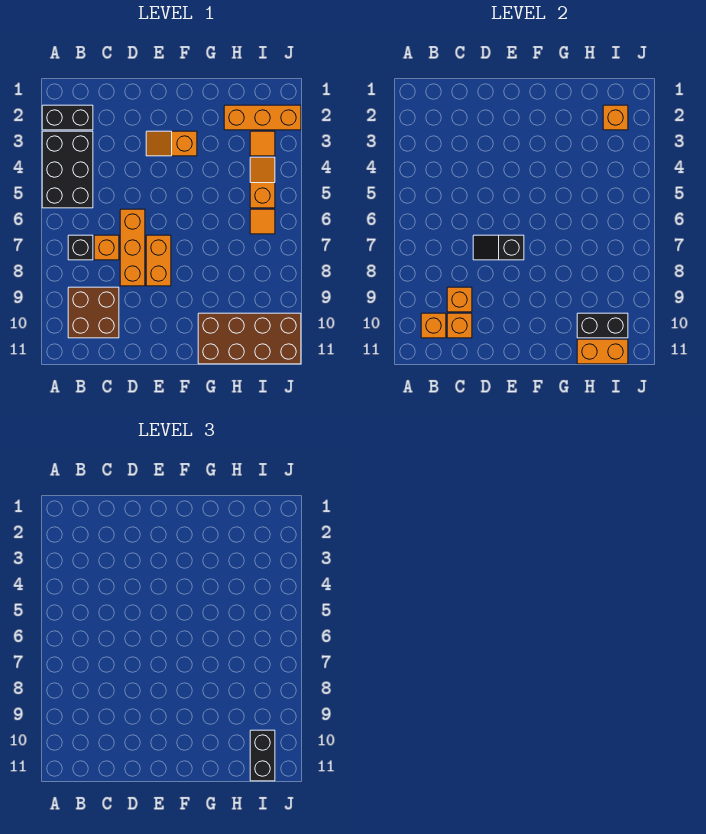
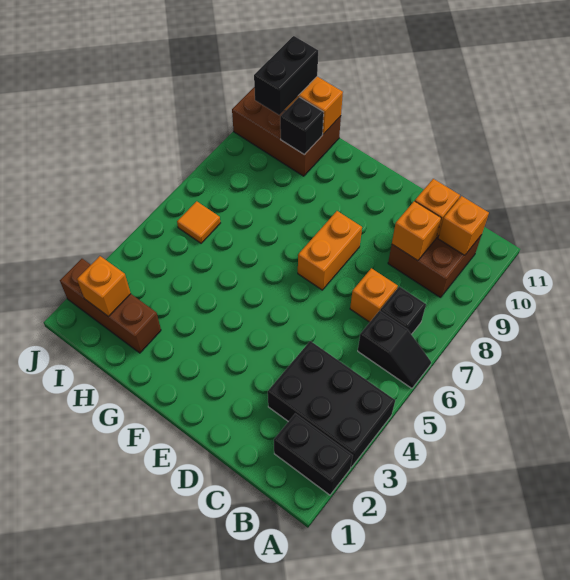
black 2x3 brick [42,131,93,208] -> black 2x3 brick turned to [268,341,395,467]
orange 1x3 brick [120,209,145,286] -> none
black 1x2 slope [473,235,524,260] -> black 1x2 slope moved to [358,311,431,388]
orange 1x2 slope [146,131,197,156] -> none
brown 2x4 brick [198,313,301,364] -> brown 2x3 brick [232,88,341,176]
orange 1x3 brick [224,105,301,130] -> brown 1x3 brick [60,259,161,353]
black 1x2 brick [577,313,628,338] -> black 1x1 brick [280,97,324,155]
orange 1x1 tile [250,131,275,156] -> none
orange 1x2 slope [250,157,275,208] -> none

